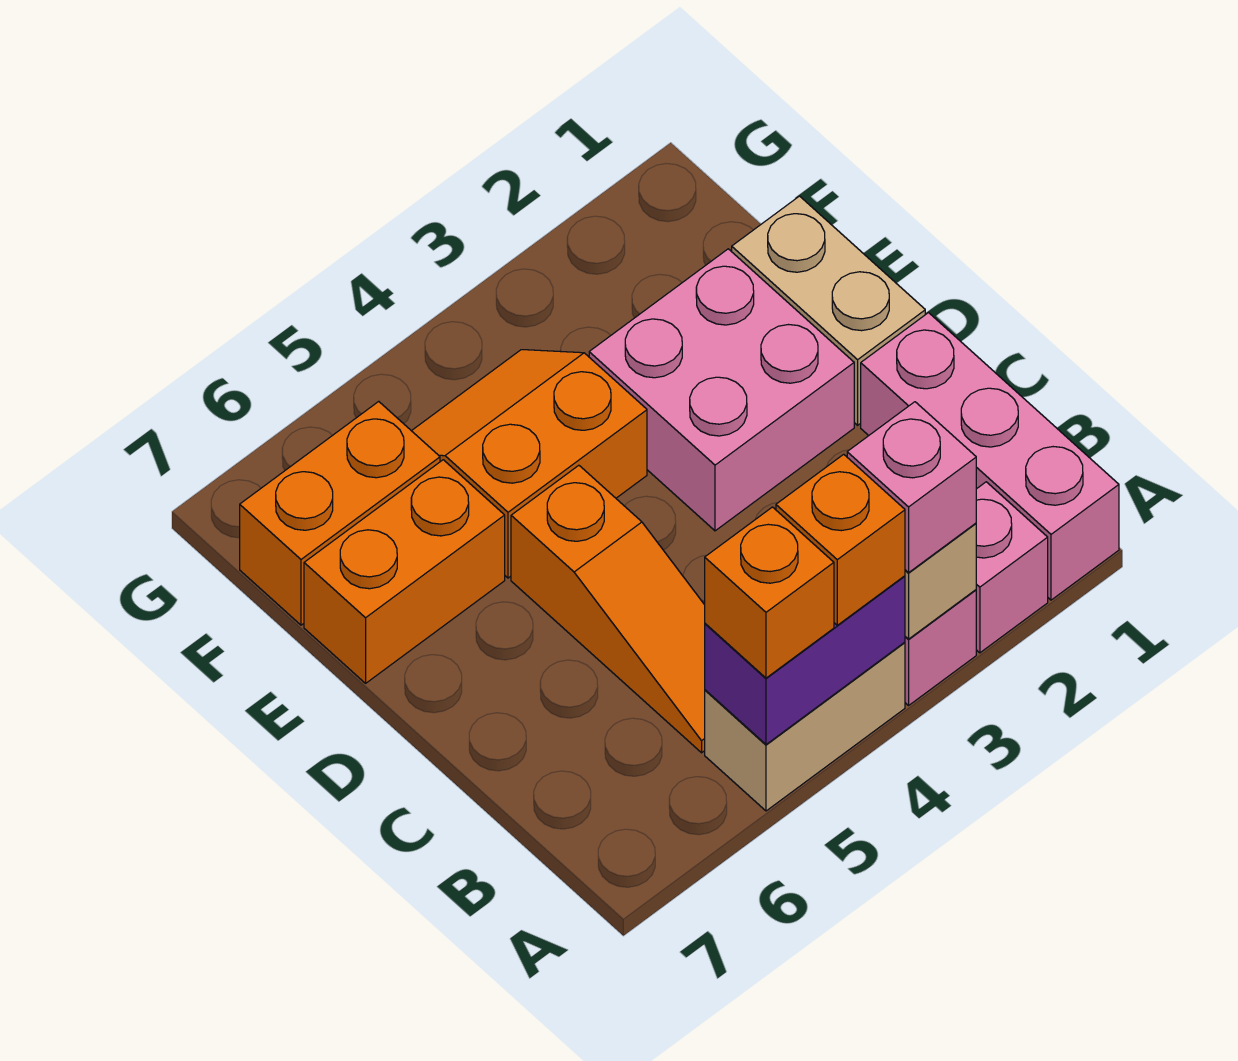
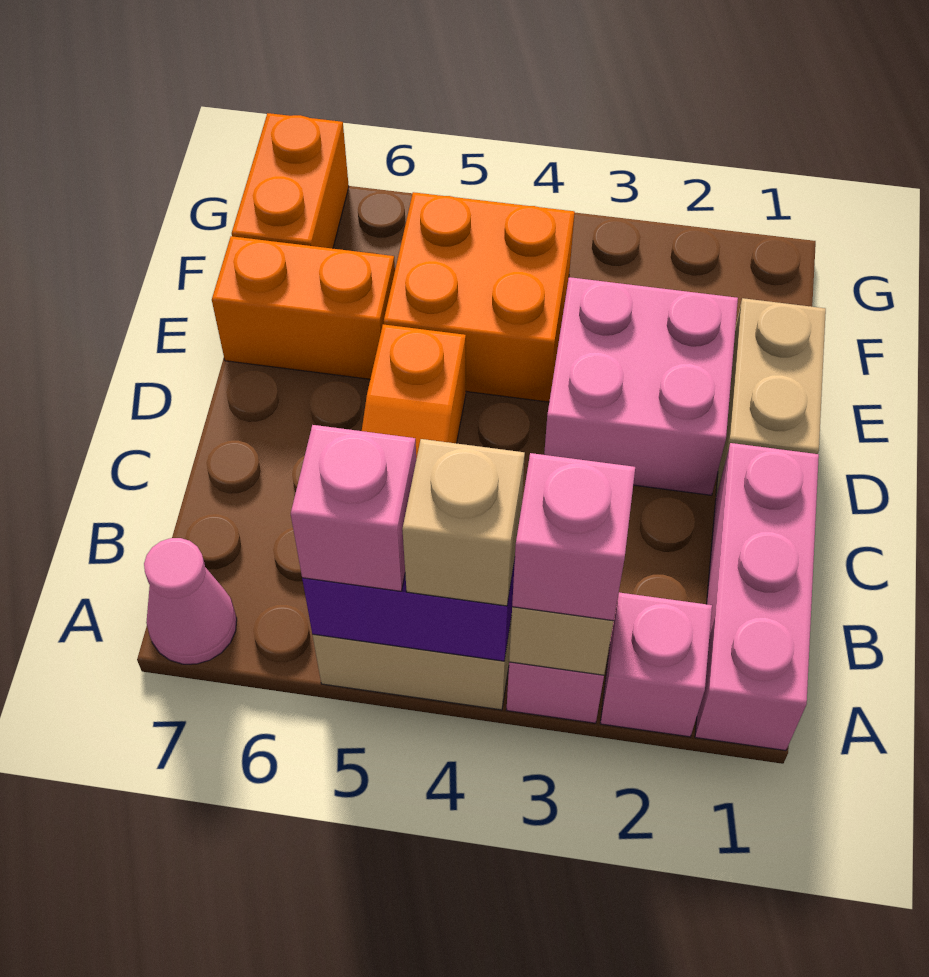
orange 1x1 brick [776,454,905,625] -> tan 1x1 brick [402,439,525,606]
orange 1x1 brick [705,507,834,678] -> pink 1x1 brick [291,425,416,591]
none -> pink 1x1 cone [144,538,237,664]
orange 2x2 slope [412,350,647,578] -> orange 2x2 brick [384,192,575,402]
orange 1x2 brick [240,401,440,625] -> orange 1x2 brick turned to [232,113,349,249]

